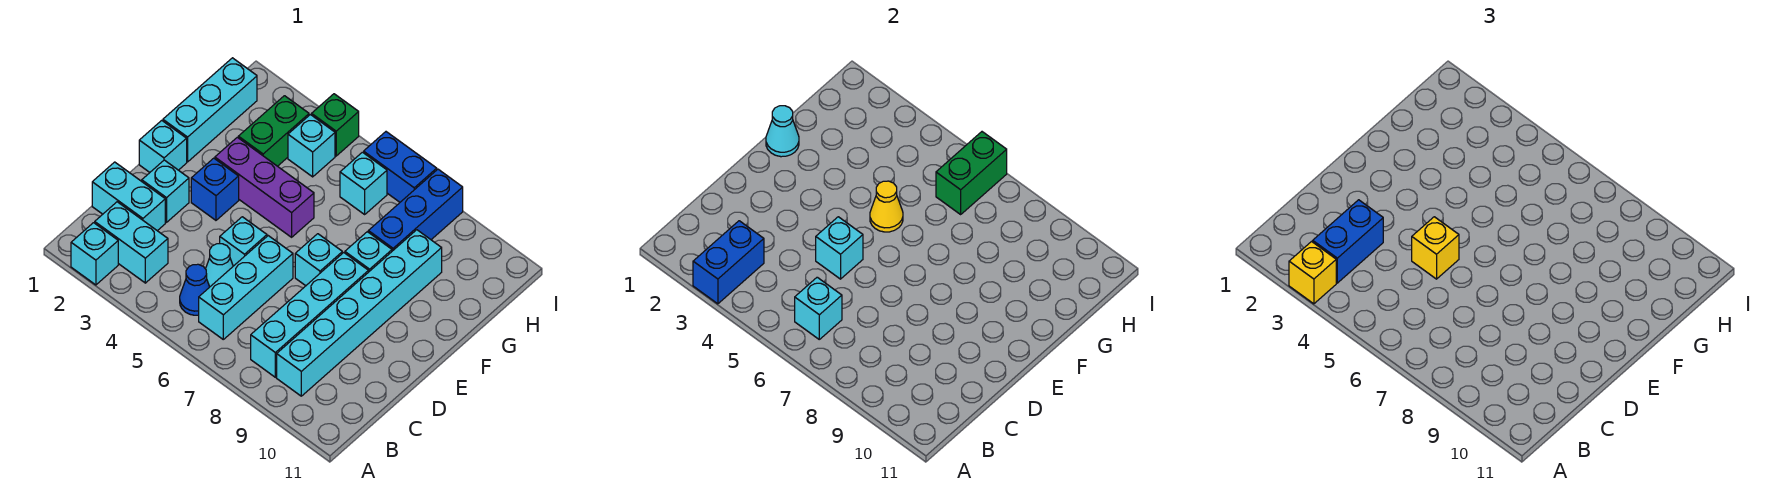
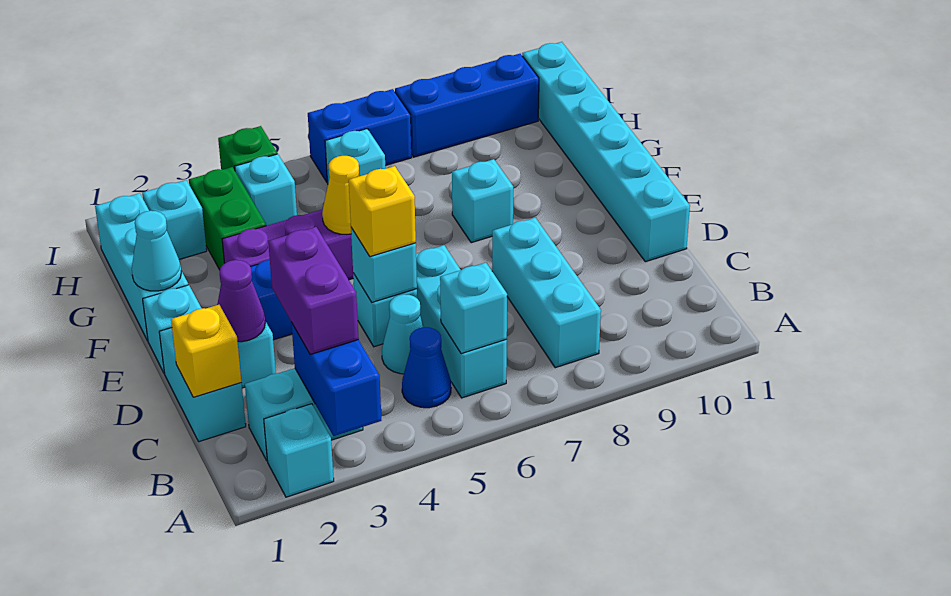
yellow 1x1 brick [1289,242,1336,304] -> yellow 1x1 brick moved to [171,305,241,397]
blue 1x2 brick [1313,200,1383,283] -> purple 1x2 brick [268,227,359,355]
cyan 1x4 brick [251,253,368,377] -> cyan 1x3 brick [492,218,601,368]
cyan 1x6 brick [277,230,442,396] -> cyan 1x6 brick moved to [522,42,690,262]
cyan 1x2 brick [92,162,165,231] -> cyan 1x2 brick turned to [159,328,246,442]
none -> purple 1x1 cone [217,260,265,342]
cyan 1x1 brick [295,234,342,286] -> cyan 1x1 brick moved to [142,180,207,259]
blue 1x3 brick [368,169,463,251] -> blue 1x3 brick turned to [395,54,539,157]
green 1x2 brick [936,132,1007,214] -> none

